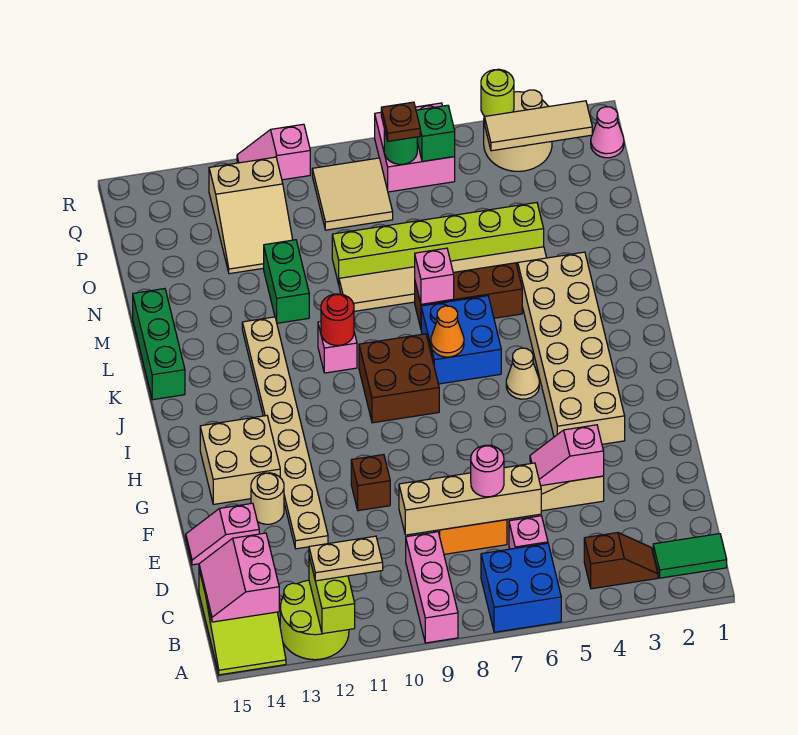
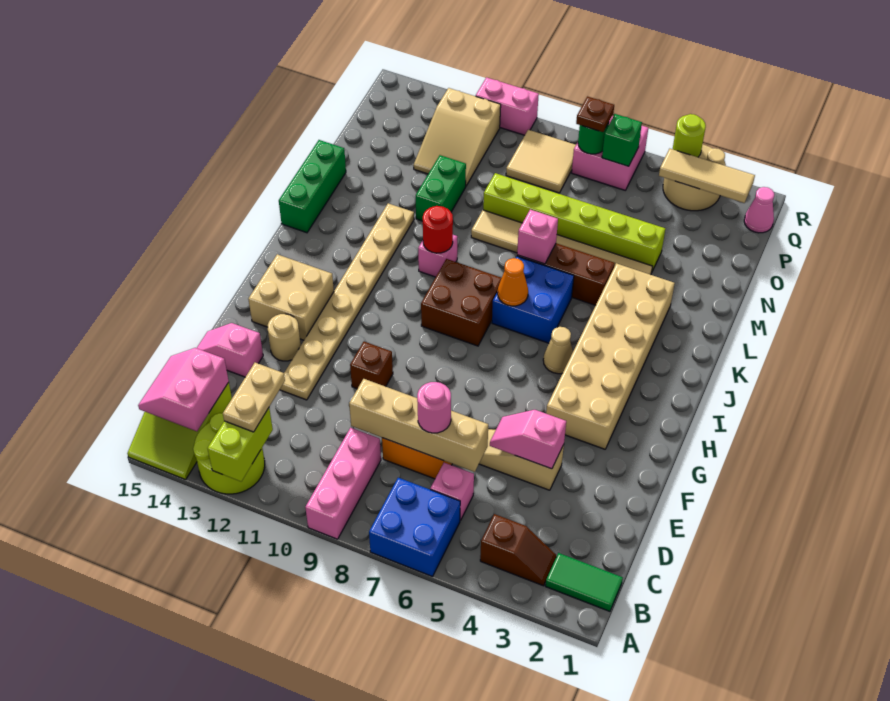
tan 1x2 plate [309,536,383,581] -> tan 1x2 plate turned to [223,363,285,432]
pink 1x2 slope [237,124,310,180] -> pink 1x2 brick [476,77,539,135]

